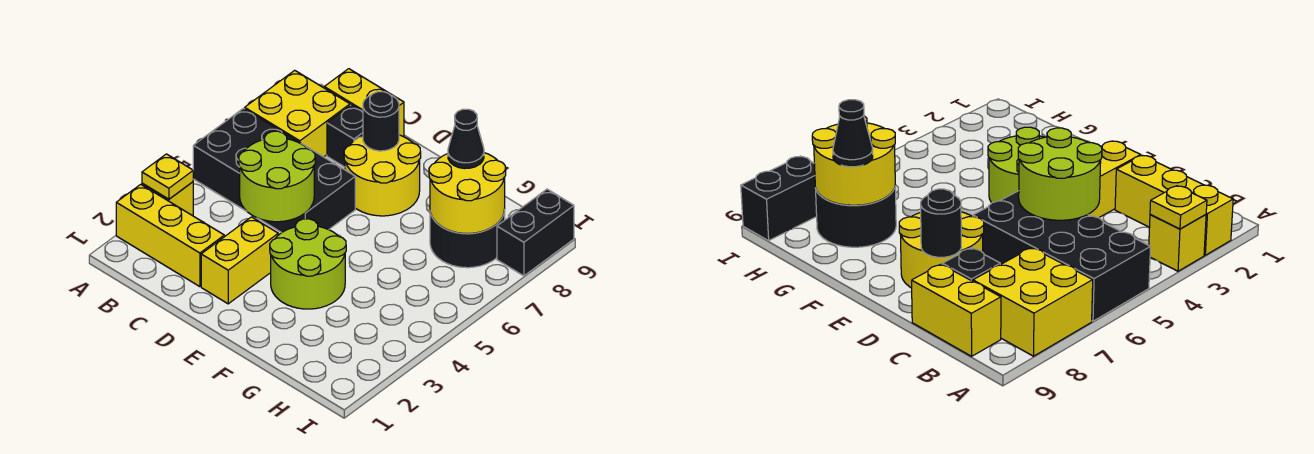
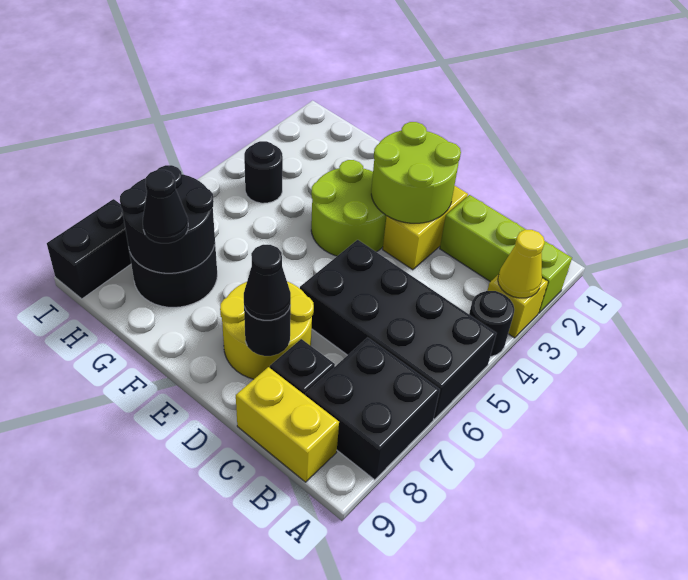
yellow 1x3 brick [116,184,224,287] -> lime 1x3 brick [440,195,572,313]
yellow 1x1 plate [142,154,193,199] -> yellow 1x1 cone [498,230,545,298]
none -> black 1x1 round brick [469,291,514,357]
yellow 2x2 brick [245,70,350,157] -> black 2x2 brick [306,337,440,480]
lime 2x2 round brick [239,131,315,222] -> lime 2x2 round brick moved to [371,122,461,223]
none -> black 1x1 cone [244,245,291,320]
yellow 2x2 round brick [429,153,506,234] -> black 2x2 round brick [120,165,215,273]
none -> black 1x1 round brick [244,141,283,203]

